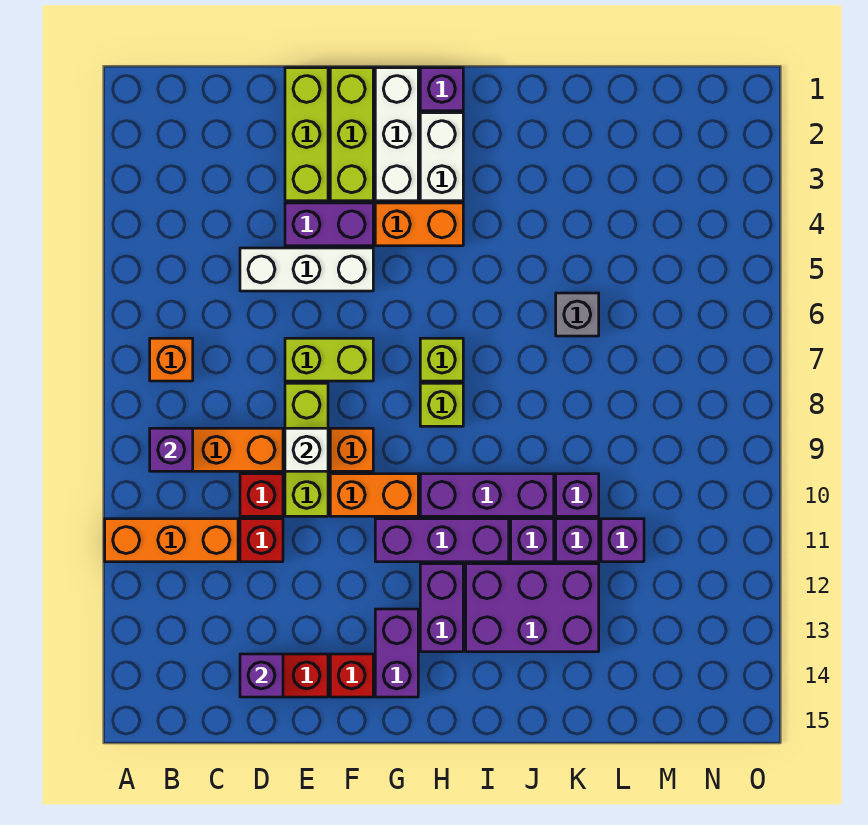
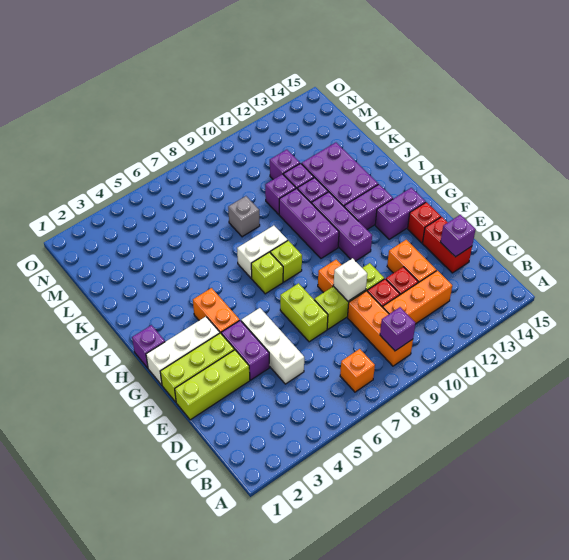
orange 1x3 brick [105,519,238,562] -> orange 1x3 brick turned to [383,271,452,323]
orange 1x2 brick [330,474,418,516] -> orange 1x2 brick moved to [387,240,436,283]
white 1x2 brick [420,113,463,201] -> white 1x2 brick moved to [237,226,288,278]
grey 1x1 brick [556,293,599,336] -> grey 1x1 brick moved to [228,196,260,237]

